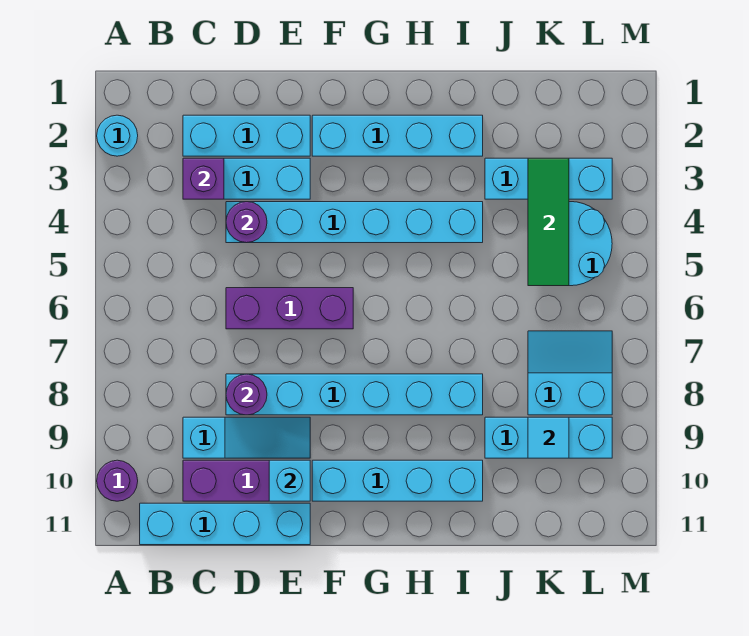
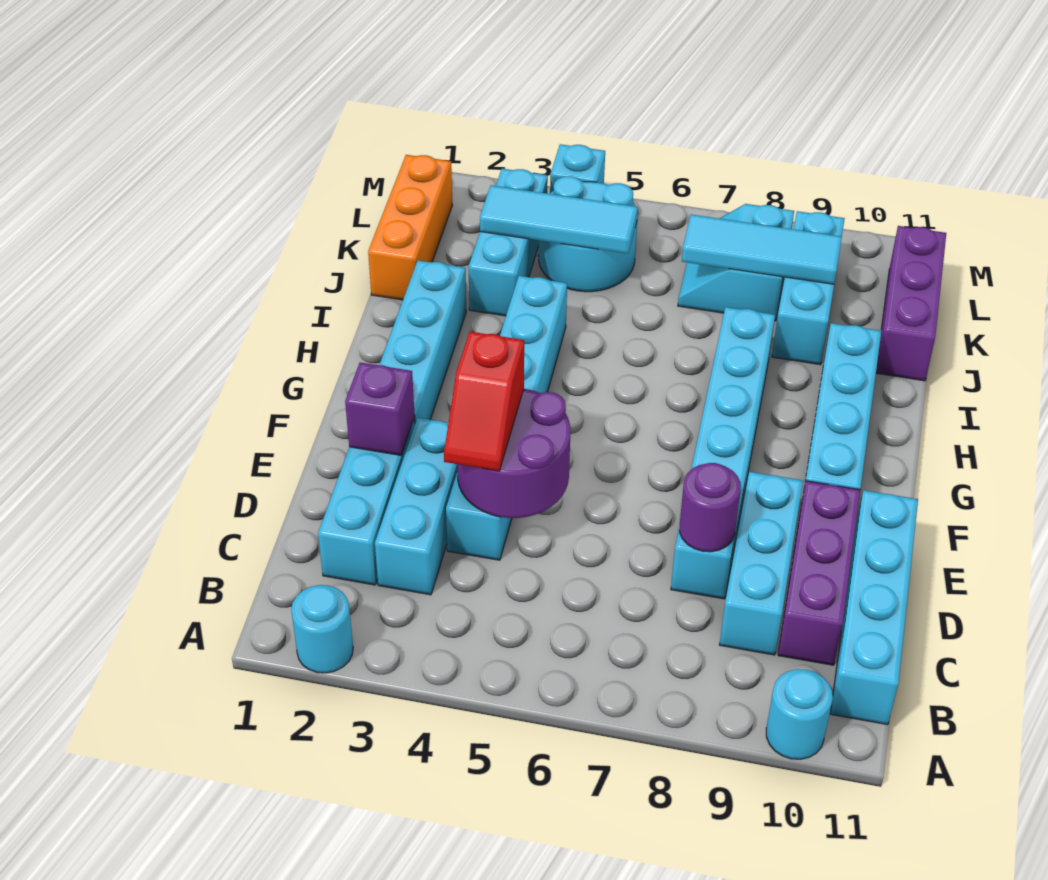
purple 1x1 round brick [97,460,138,501] -> cyan 1x1 round brick [766,669,833,759]
purple 1x1 brick [183,158,224,199] -> purple 1x1 brick moved to [345,363,415,455]
cyan 1x3 slope [183,417,310,458] -> cyan 1x3 brick [719,472,803,655]
purple 1x1 round brick [226,202,267,243] -> purple 2x2 round brick [457,389,570,518]
none -> red 1x2 slope [444,332,524,471]
purple 1x3 brick [226,288,353,329] -> purple 1x3 brick moved to [876,226,946,381]
cyan 1x1 brick [269,460,310,501] -> cyan 1x1 brick moved to [550,144,605,193]
none -> orange 1x3 brick [368,155,452,300]
green 1x3 tile [528,158,569,286] -> cyan 1x3 tile [480,185,638,254]
cyan 1x1 tile [528,417,569,458] -> cyan 1x3 tile [682,215,842,284]

